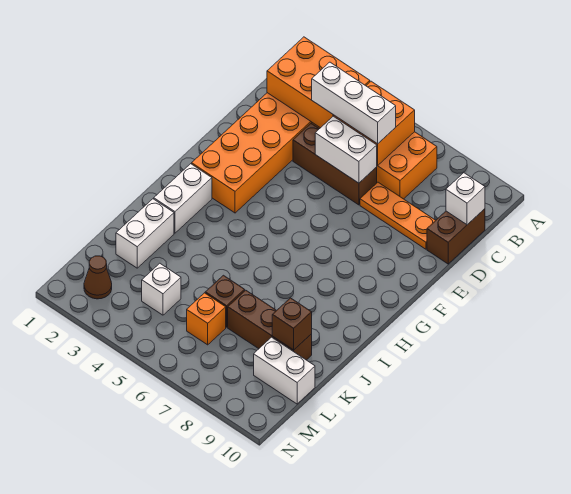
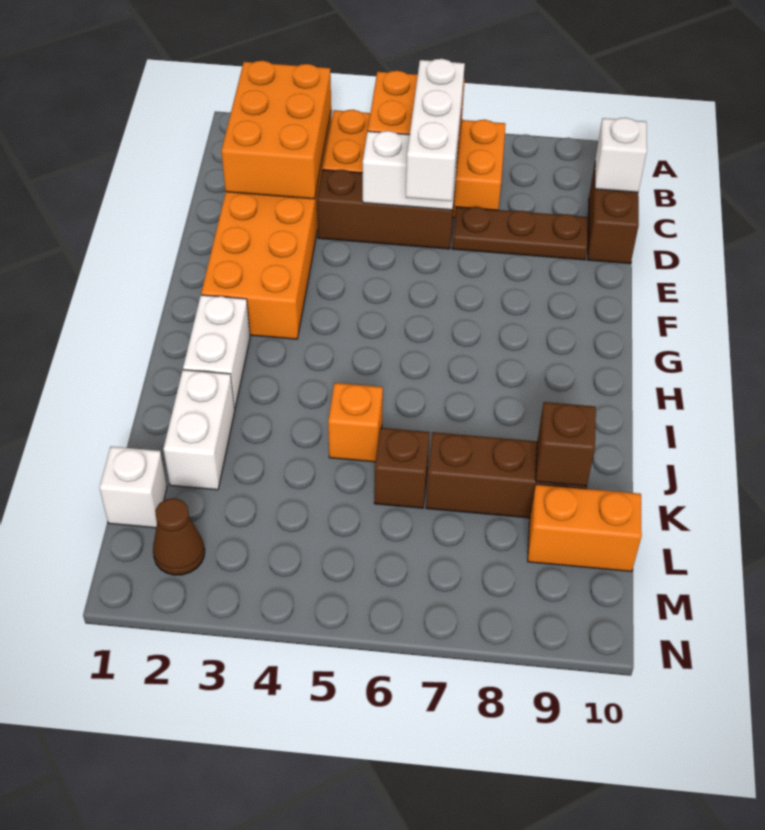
orange 2x3 brick [267,37,370,128] -> orange 2x3 brick turned to [221,61,331,199]
white 1x3 brick [312,62,396,144] -> white 1x3 brick turned to [406,59,465,201]
orange 1x3 plate [360,182,436,249] -> brown 1x3 plate [452,207,588,260]
white 1x1 brick [142,263,181,315] -> white 1x1 brick moved to [99,446,167,528]
orange 1x1 brick [187,293,226,345] -> orange 1x1 brick moved to [328,383,383,462]
white 1x2 brick [254,337,315,404] -> orange 1x2 brick [528,484,642,572]

